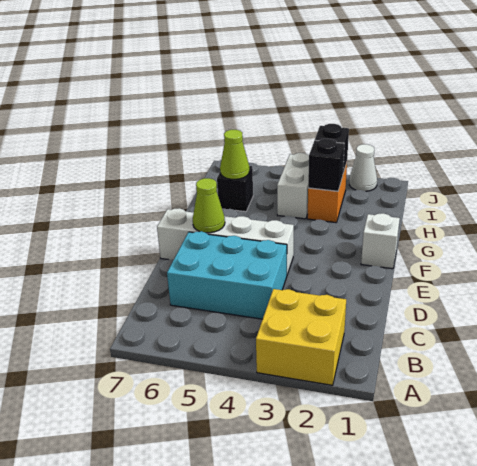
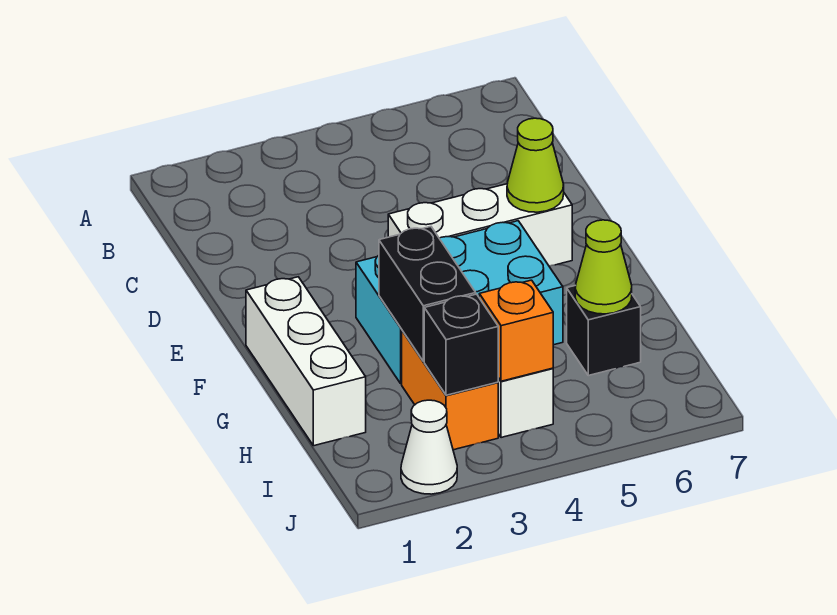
yellow 2x2 brick [256,289,346,385] -> none
cyan 2x3 brick [167,231,287,319] -> cyan 2x3 brick moved to [356,221,563,384]
white 1x4 brick [157,208,294,275] -> white 1x3 brick [388,184,572,266]
white 1x1 brick [361,213,400,269] -> white 1x3 brick [246,277,366,446]
black 1x1 brick [308,139,344,191] -> black 1x2 brick [379,227,476,361]
none -> orange 1x1 brick [479,280,553,381]

